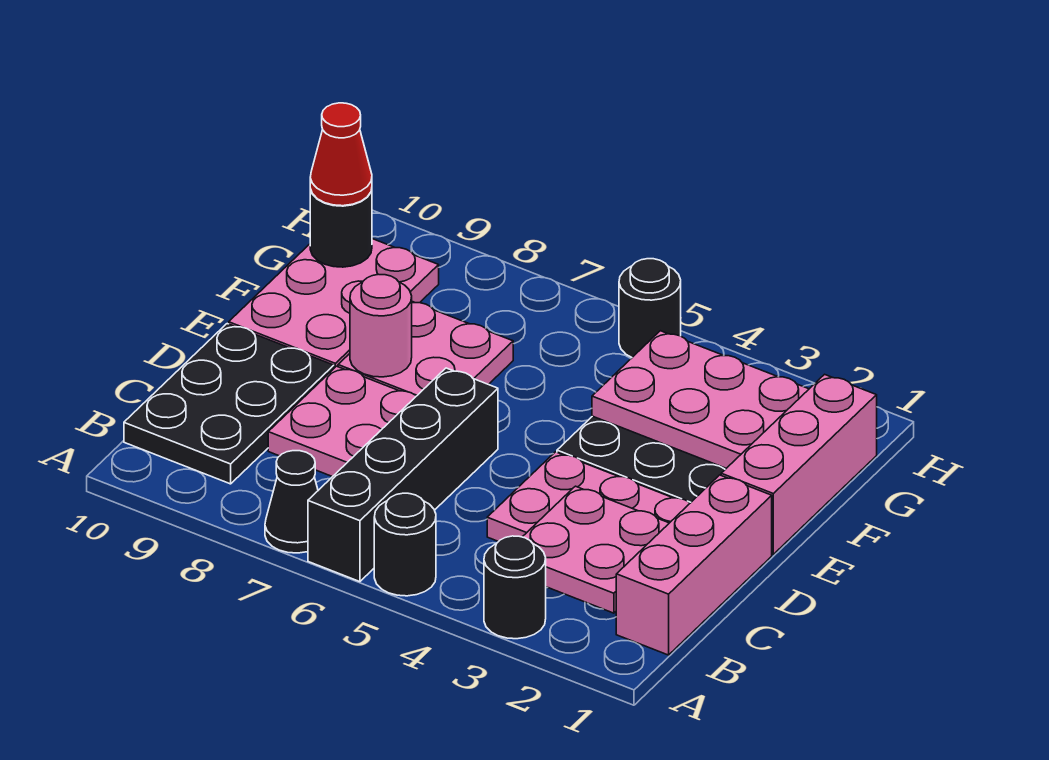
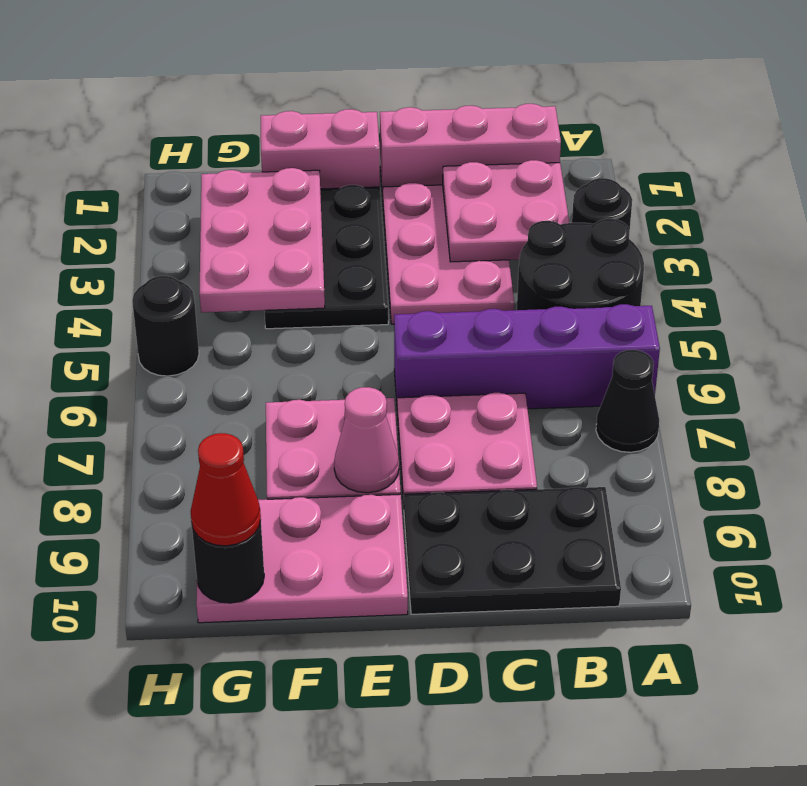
black 1x1 round brick [374,493,436,596] -> black 2x2 round brick [517,219,644,310]
black 1x4 brick [308,368,498,582] -> purple 1x4 brick [394,304,660,409]
pink 1x3 brick [721,374,877,554] -> pink 1x2 brick [261,109,380,189]
pink 1x1 round brick [350,274,412,377] -> pink 1x1 cone [334,387,399,493]

